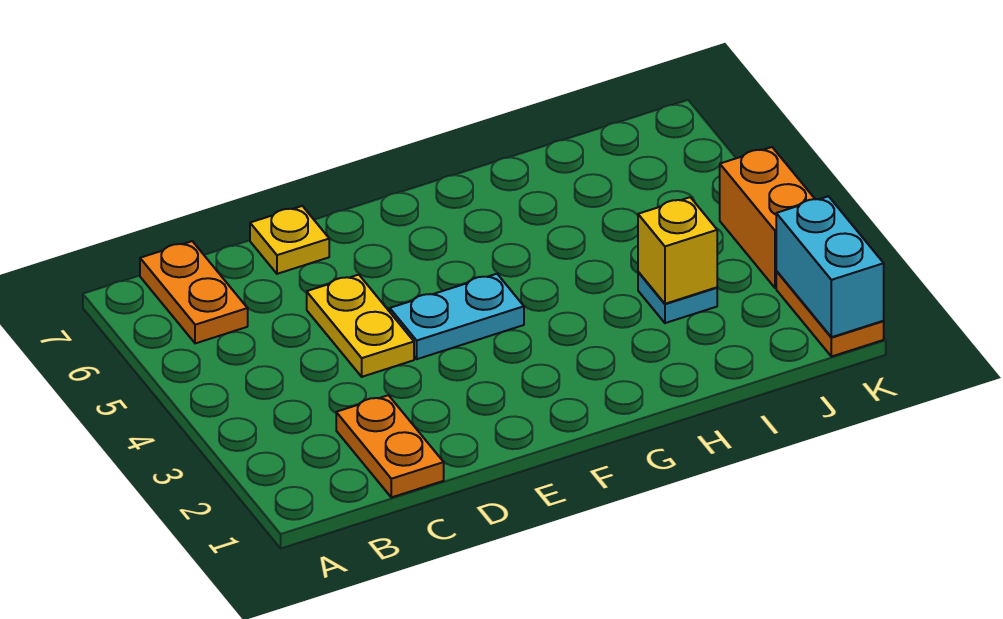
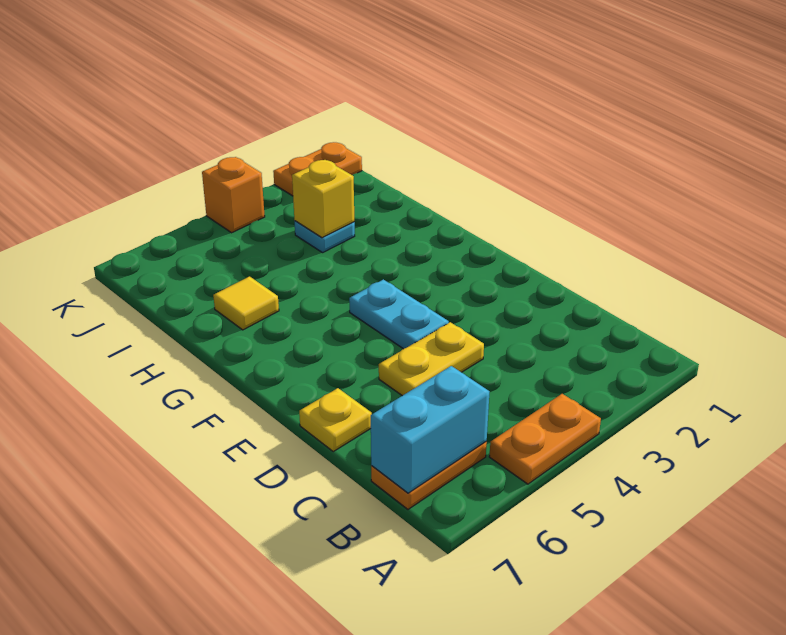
orange 1x2 plate [336,395,444,497] -> orange 1x2 plate moved to [489,394,601,484]
none -> yellow 1x1 tile [213,277,279,330]
cyan 1x2 brick [776,196,884,337] -> cyan 1x2 brick moved to [371,366,490,493]
orange 1x2 brick [720,147,815,288] -> orange 1x1 brick [202,157,265,233]

